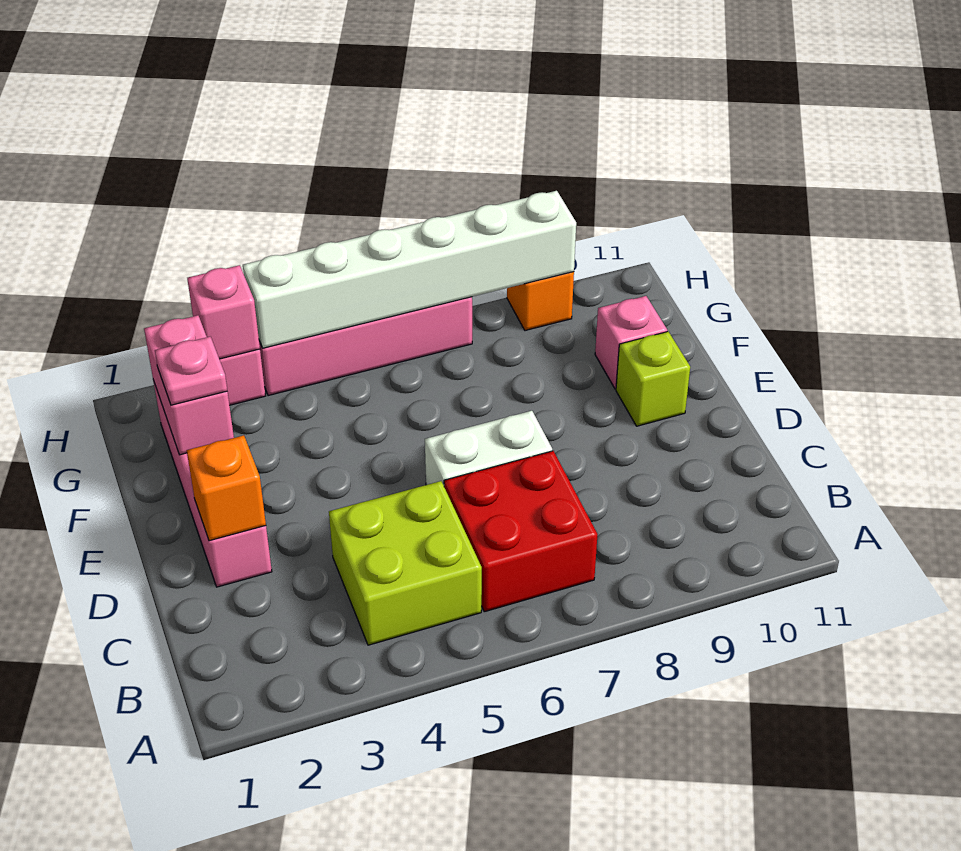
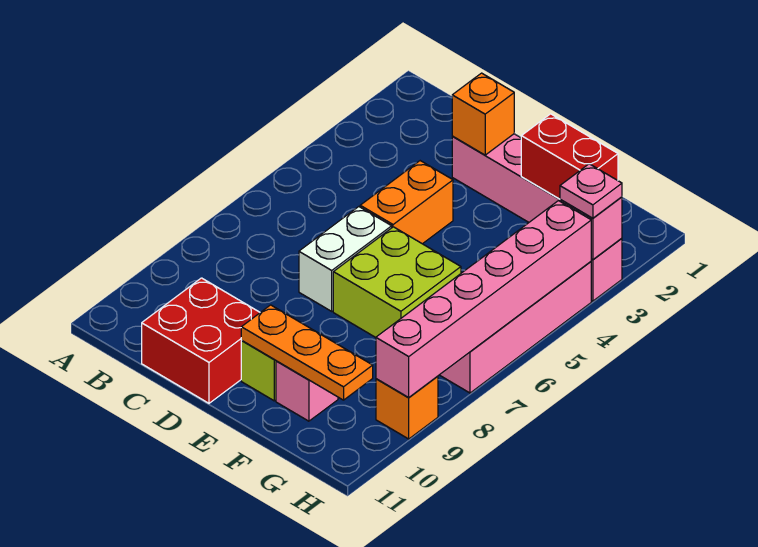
lime 2x2 brick [329,481,482,645] -> lime 2x2 brick moved to [333,227,461,337]
red 2x2 brick [444,451,598,612] -> red 2x2 brick moved to [142,278,260,403]
none -> orange 1x2 brick [360,161,453,244]
none -> orange 1x3 plate [241,305,373,400]
pink 1x2 brick [144,315,234,455] -> red 1x2 brick [521,114,618,199]
pink 1x1 plate [155,337,227,405] -> pink 1x1 plate moved to [560,164,622,218]
white 1x6 brick [243,191,576,348] -> pink 1x6 brick [376,201,591,398]

